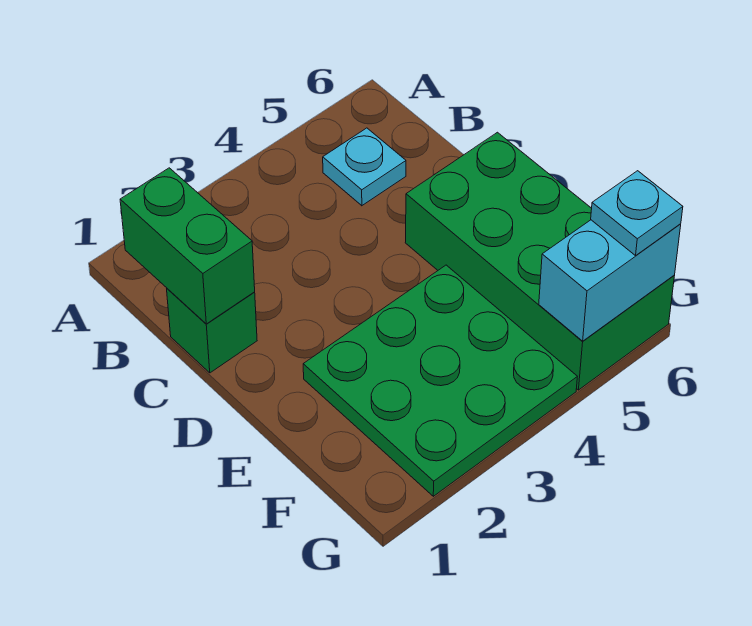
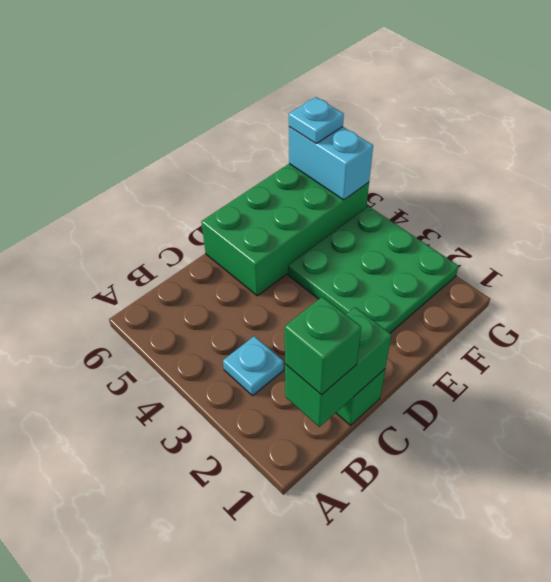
none -> green 1x1 brick [285,297,361,395]
cyan 1x1 plate [323,128,406,206] -> cyan 1x1 plate moved to [223,336,284,396]

